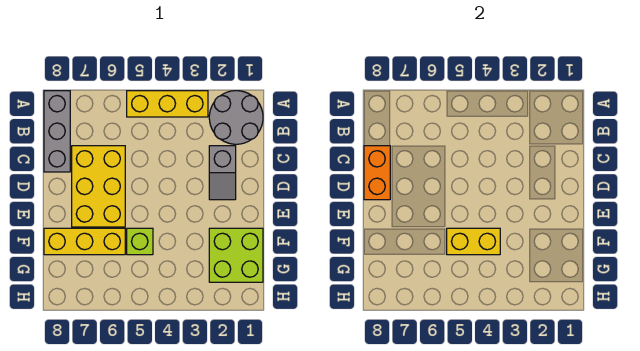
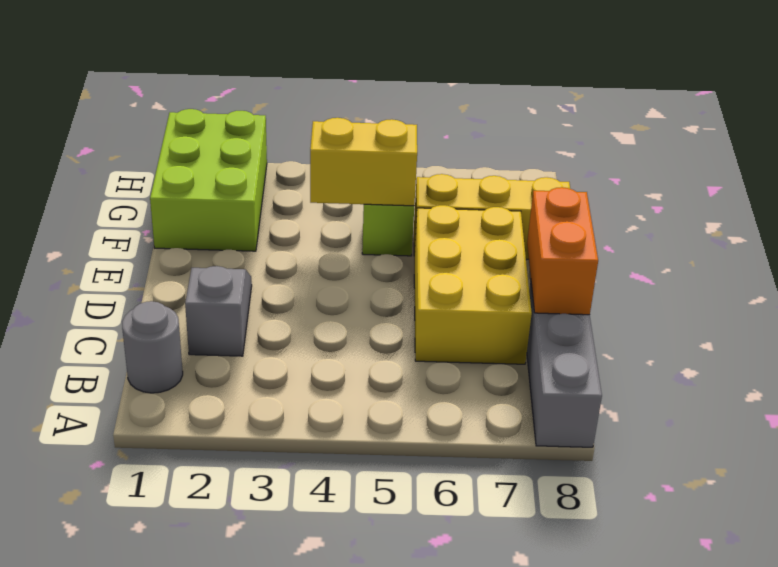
grey 2x2 round brick [209,91,263,144] -> grey 1x1 round brick [122,301,183,393]
yellow 1x3 brick [127,91,208,117] -> none
lime 2x2 brick [209,228,263,282] -> lime 2x3 brick [150,109,267,251]

